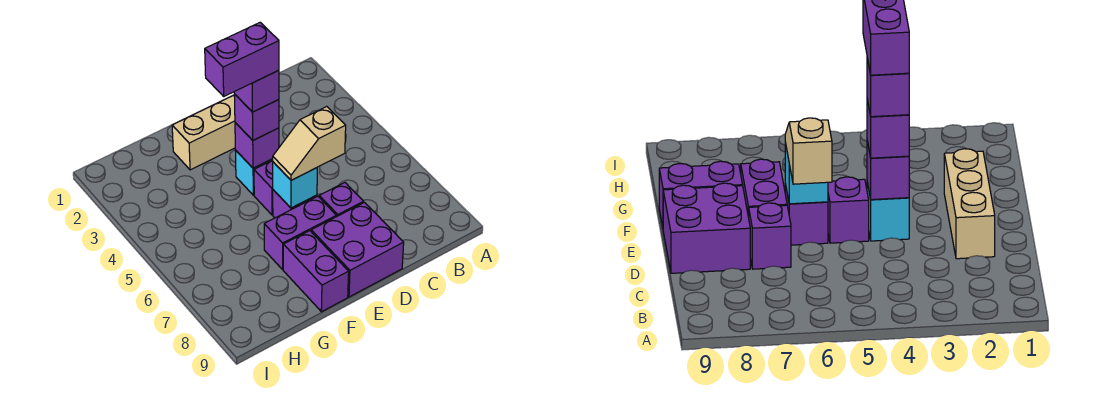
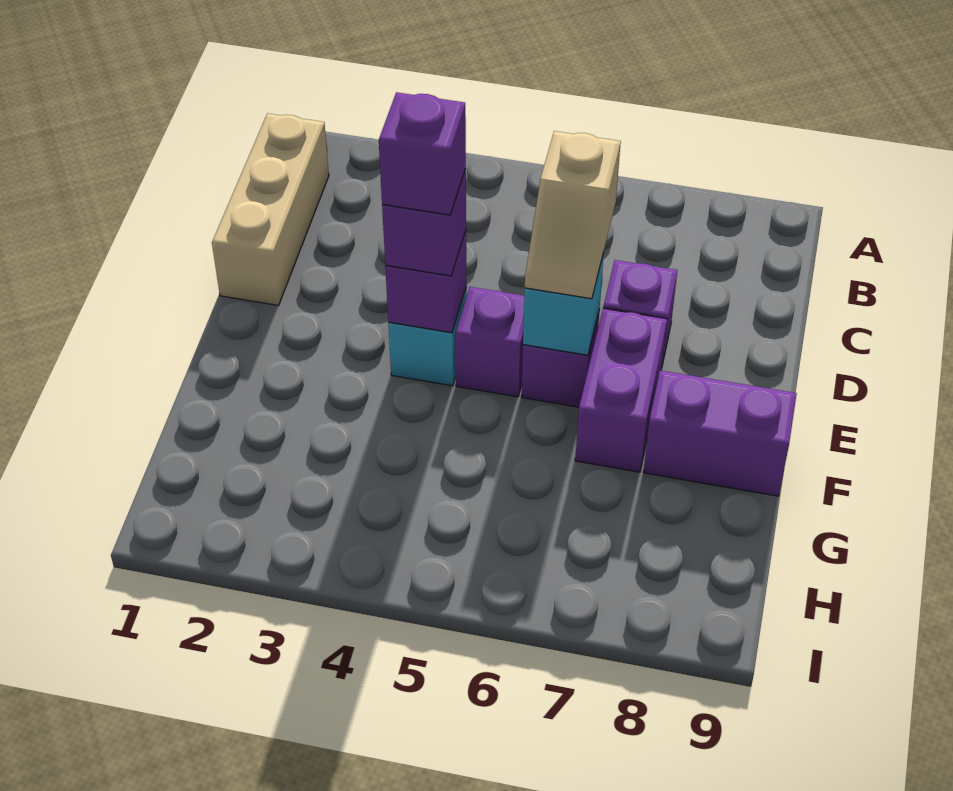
tan 1x3 brick [172,95,235,170] -> tan 1x3 brick moved to [212,113,329,305]
purple 2x2 brick [311,202,404,297] -> none
purple 1x2 brick [205,22,279,96] -> none

